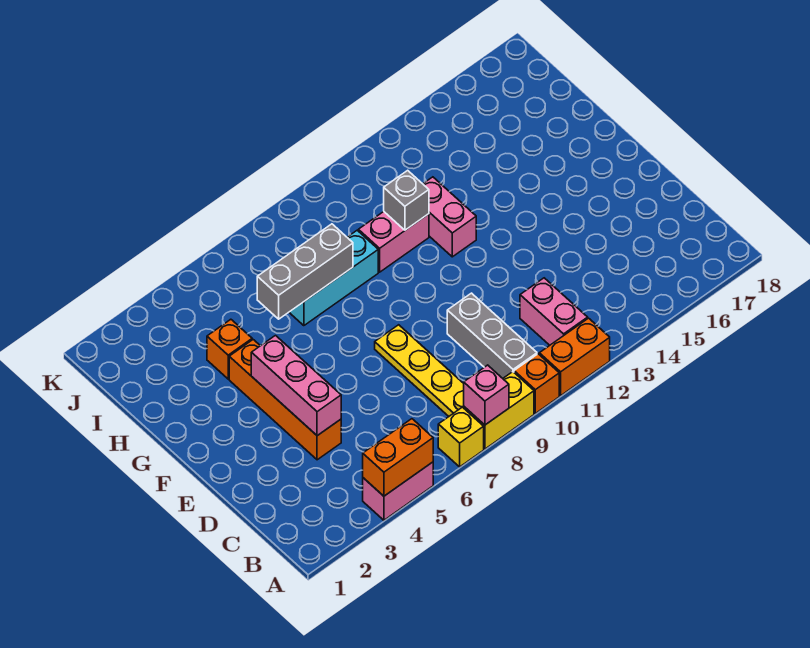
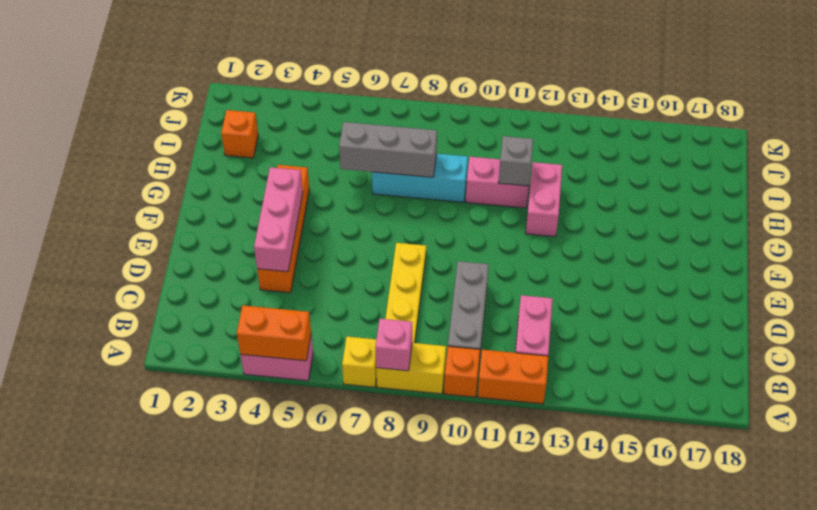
orange 1x1 brick [207,319,252,379] -> orange 1x1 brick moved to [221,110,258,158]

